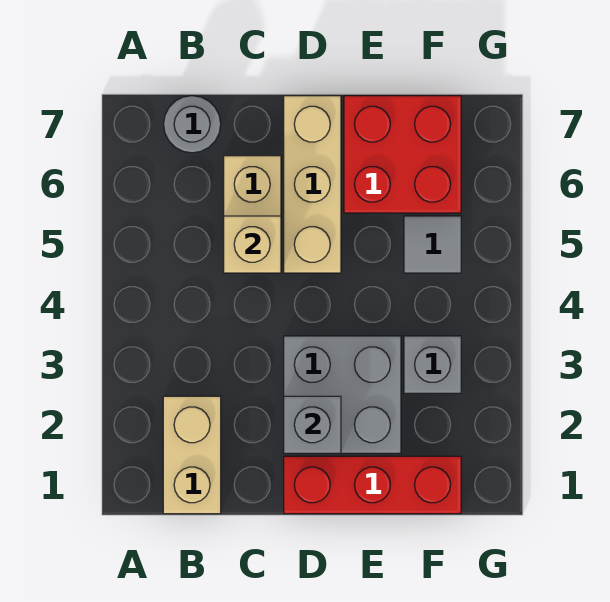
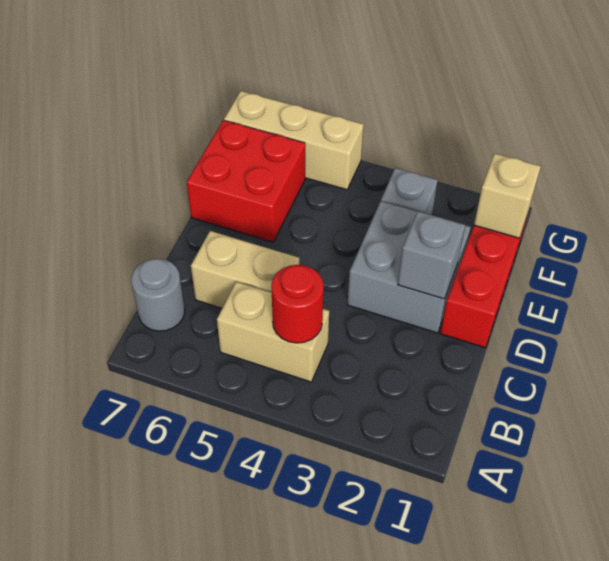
tan 1x2 brick [163,396,221,514] -> tan 1x2 brick moved to [217,282,329,382]
none -> red 1x1 round brick [271,265,324,343]
tan 1x1 brick [224,216,281,273] -> tan 1x1 brick moved to [474,154,541,238]
tan 1x3 brick [284,96,341,273] -> tan 1x3 brick moved to [224,91,364,190]
grey 1x1 tile [404,216,461,273] -> none

